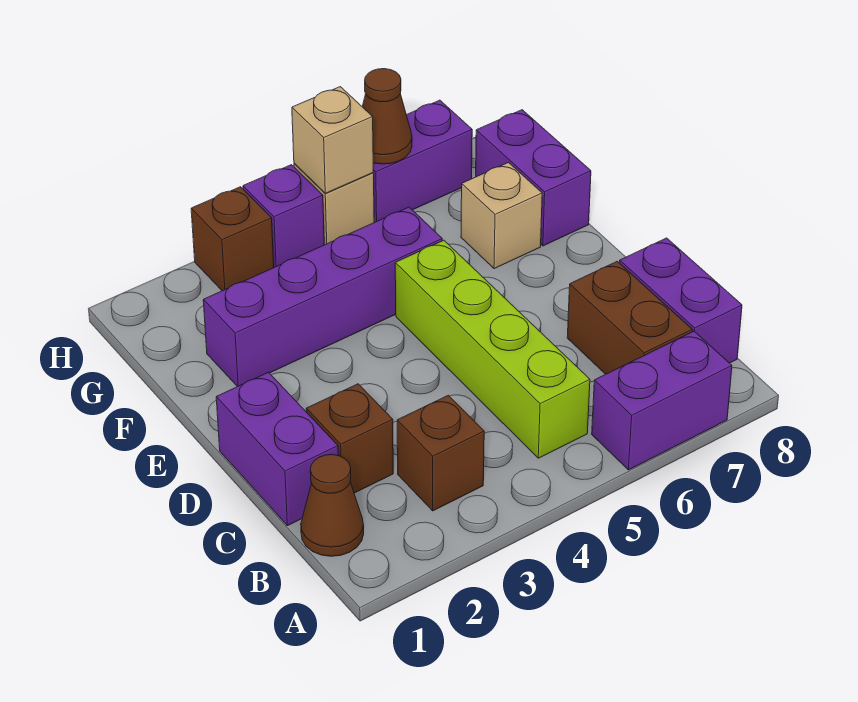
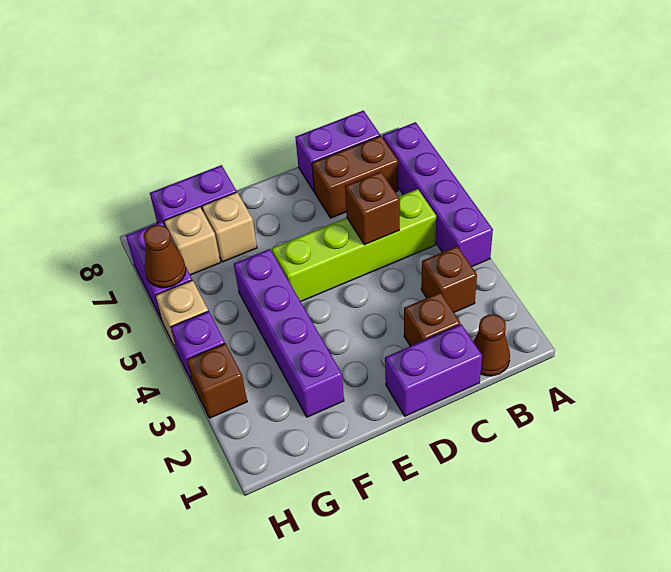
purple 1x2 brick [592,331,732,470] -> purple 1x4 brick [383,122,493,266]
none -> brown 1x1 brick [345,172,400,245]
tan 1x1 brick [292,87,373,193] -> tan 1x1 brick moved to [164,207,220,275]

